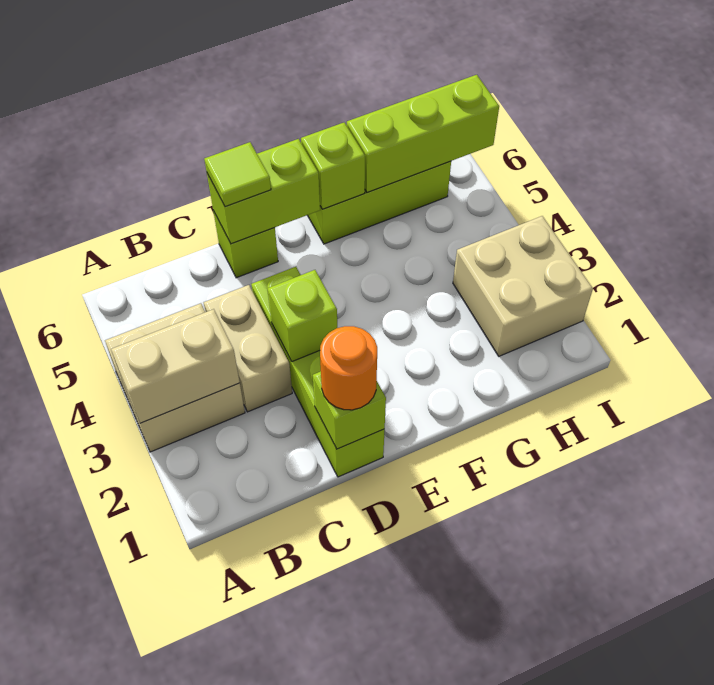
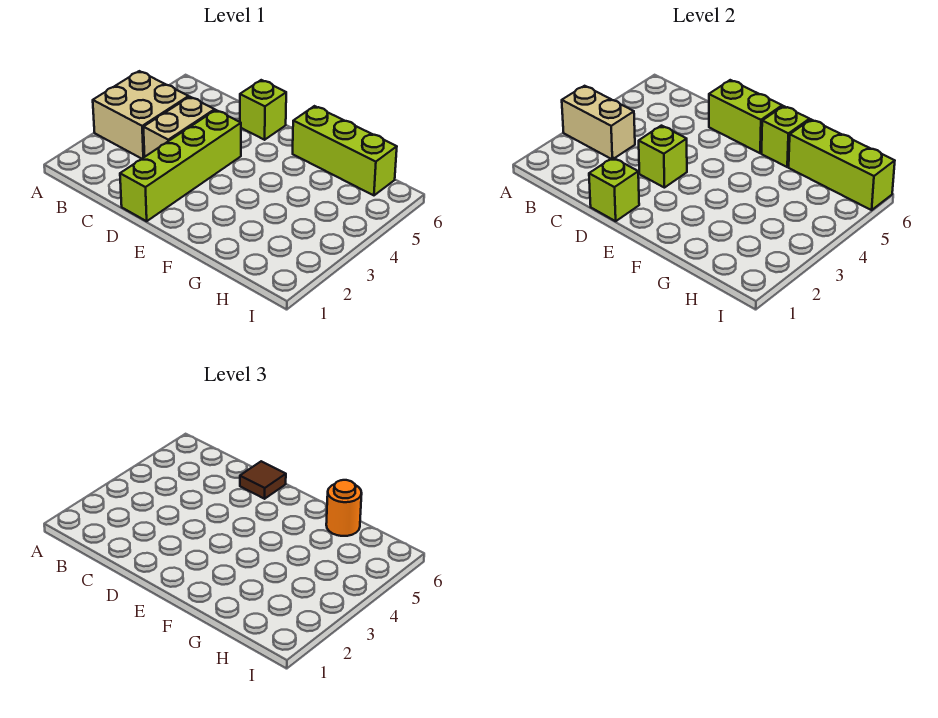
orange 1x1 round brick [320,326,377,410] -> orange 1x1 round brick moved to [326,480,362,536]
lime 1x1 tile [204,142,271,207] -> brown 1x1 tile [240,461,286,499]
tan 2x2 brick [453,216,593,356] -> none

